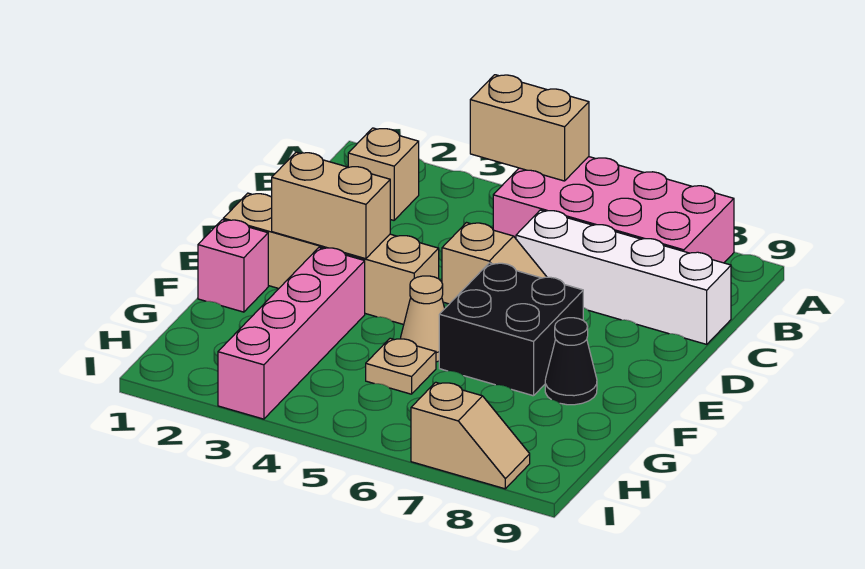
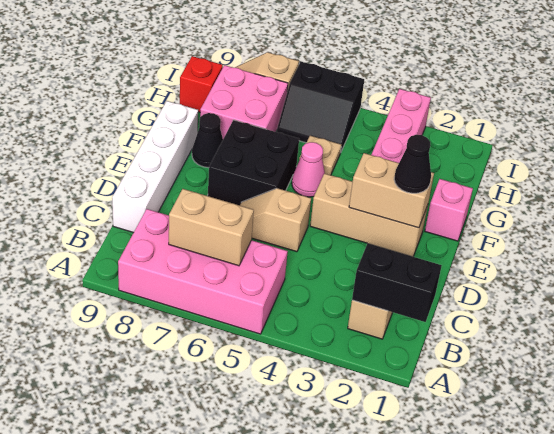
tan 1x2 brick [470,75,589,181] -> tan 1x2 brick moved to [169,189,254,266]
none -> black 1x2 brick [352,243,442,322]
white 1x4 brick [516,210,731,344] -> white 1x4 brick turned to [112,101,198,233]
tan 1x4 brick [223,193,439,325] -> tan 1x3 brick [310,174,428,257]
none -> black 1x1 cone [394,135,431,193]
tan 1x1 cone [401,276,445,362] -> pink 1x1 cone [292,142,325,197]
none -> pink 2x2 brick [200,65,288,139]
none -> black 2x2 slope [277,62,364,151]
none -> red 1x1 brick [180,56,223,112]

